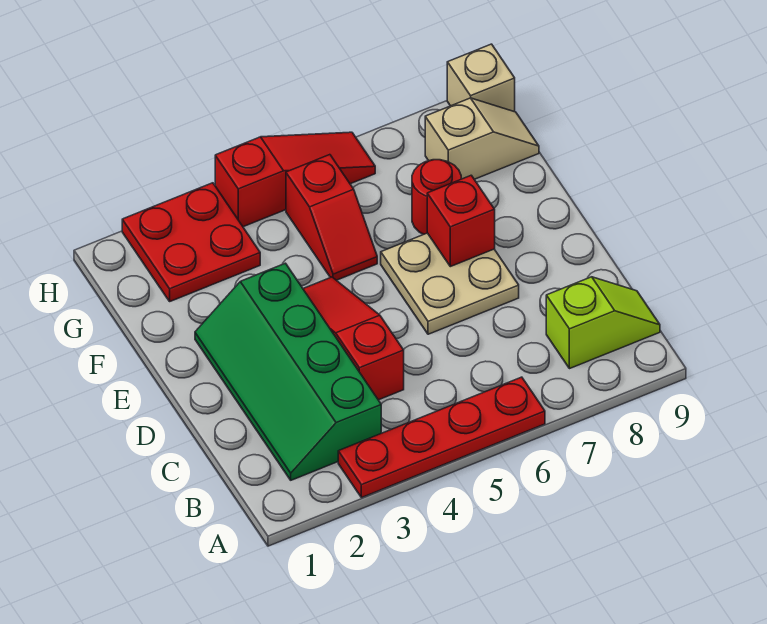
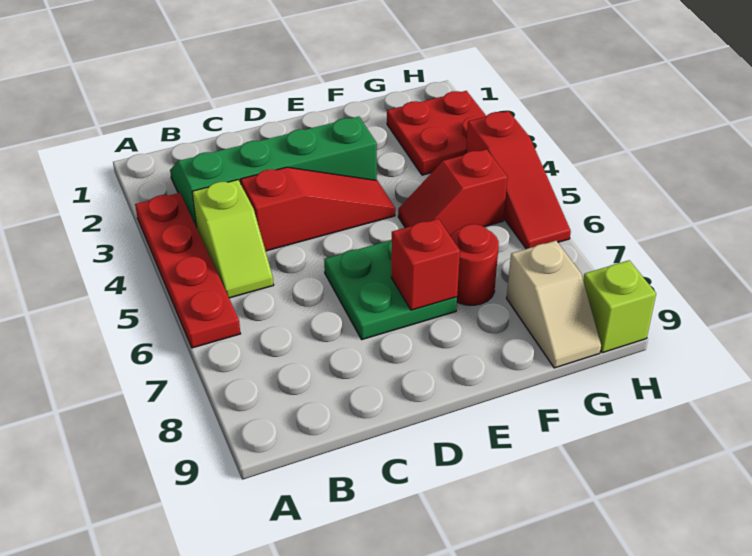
lime 1x2 slope [546,277,660,369] -> lime 1x2 slope moved to [192,180,274,298]
tan 2x2 plate [381,233,519,334] -> green 2x2 plate [324,240,457,339]
tan 1x1 brick [447,44,515,112] -> lime 1x1 brick [583,260,656,353]

